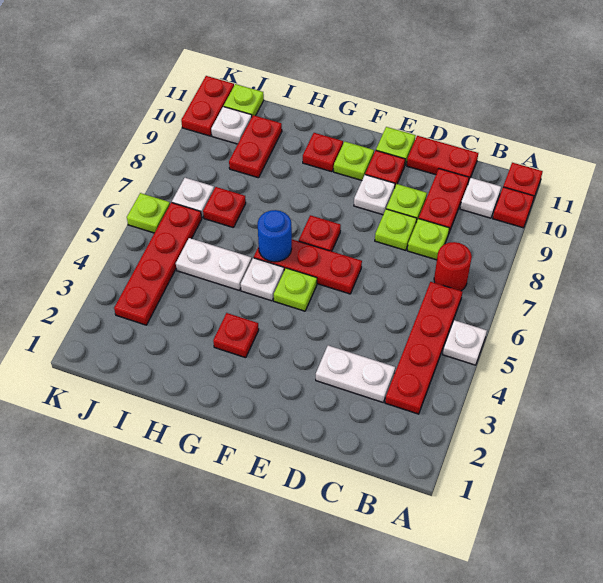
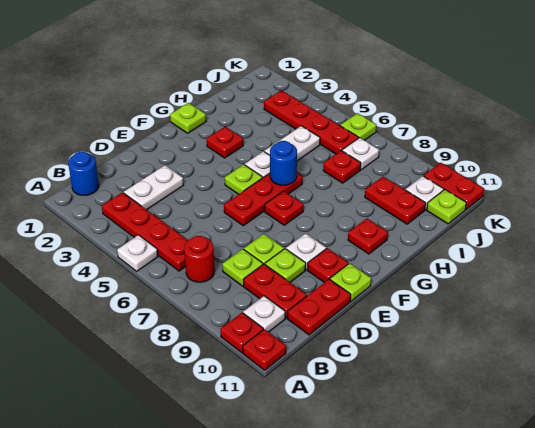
none -> blue 1x1 round brick [68,152,99,195]
lime 1x1 plate [334,142,374,180] -> lime 1x1 plate moved to [170,103,206,133]

